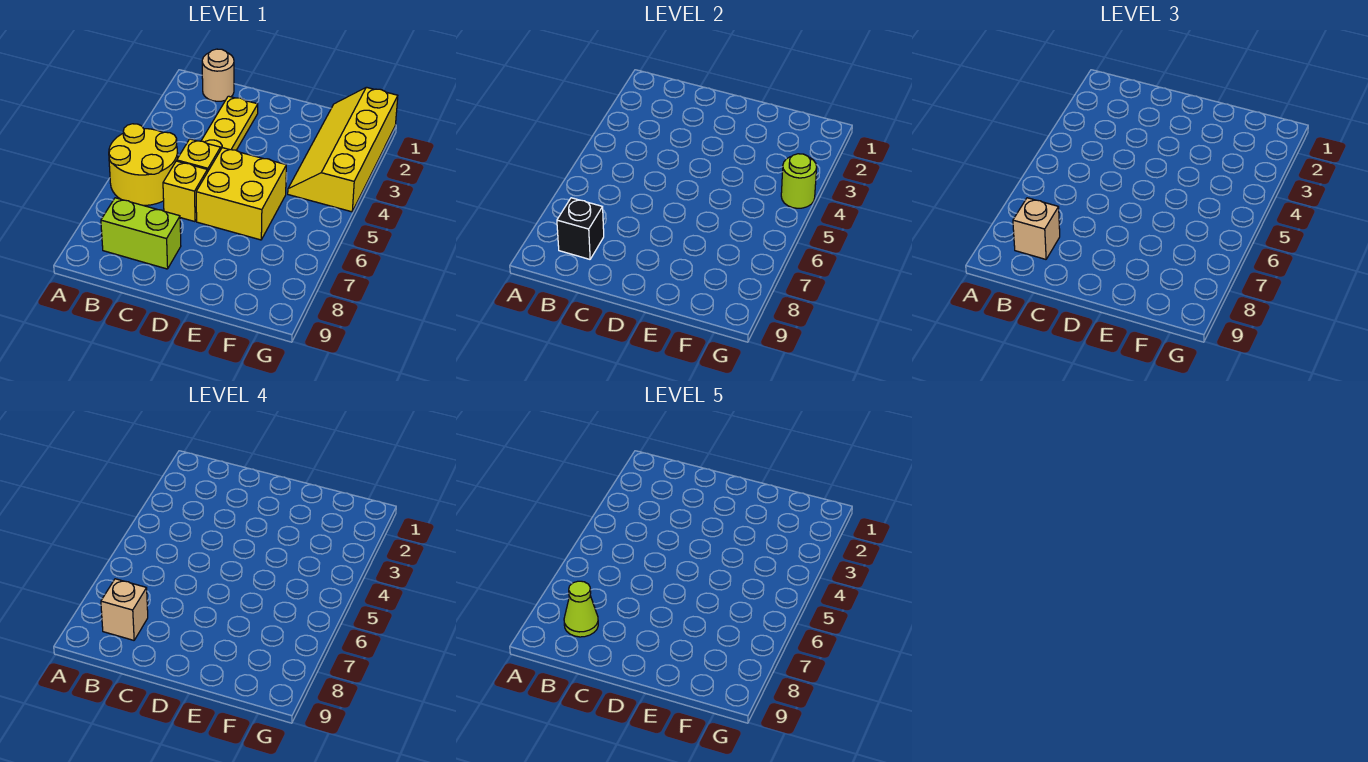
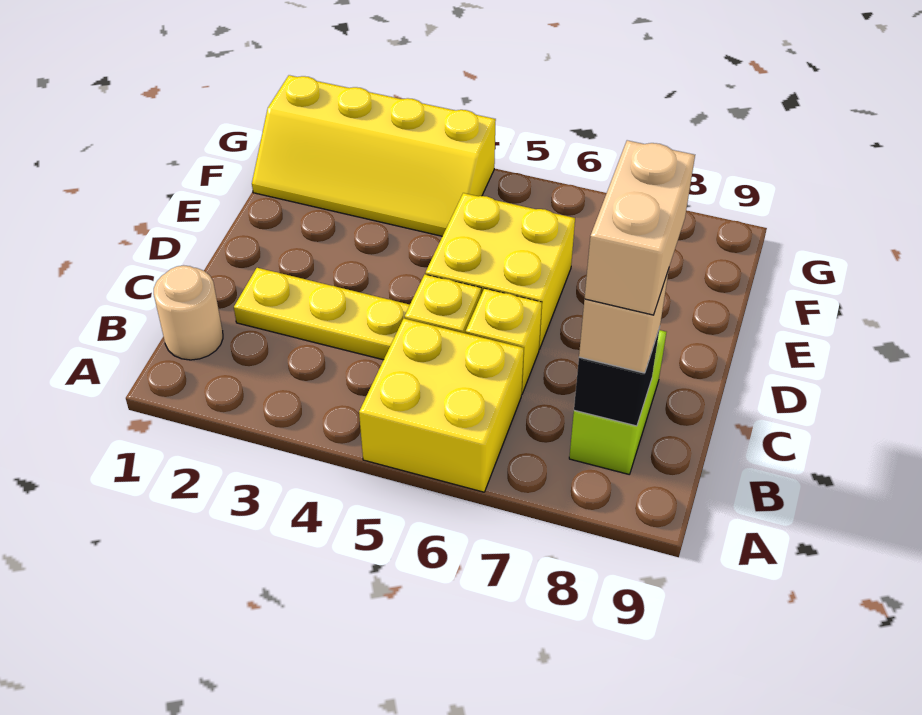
yellow 2x2 round brick [109,124,178,205] -> yellow 2x2 brick [359,318,524,492]
tan 1x1 brick [101,579,148,640] -> tan 1x2 brick [584,140,695,315]
lime 1x1 cone [564,581,598,637] -> none
lime 1x1 round brick [781,154,817,208] -> none

